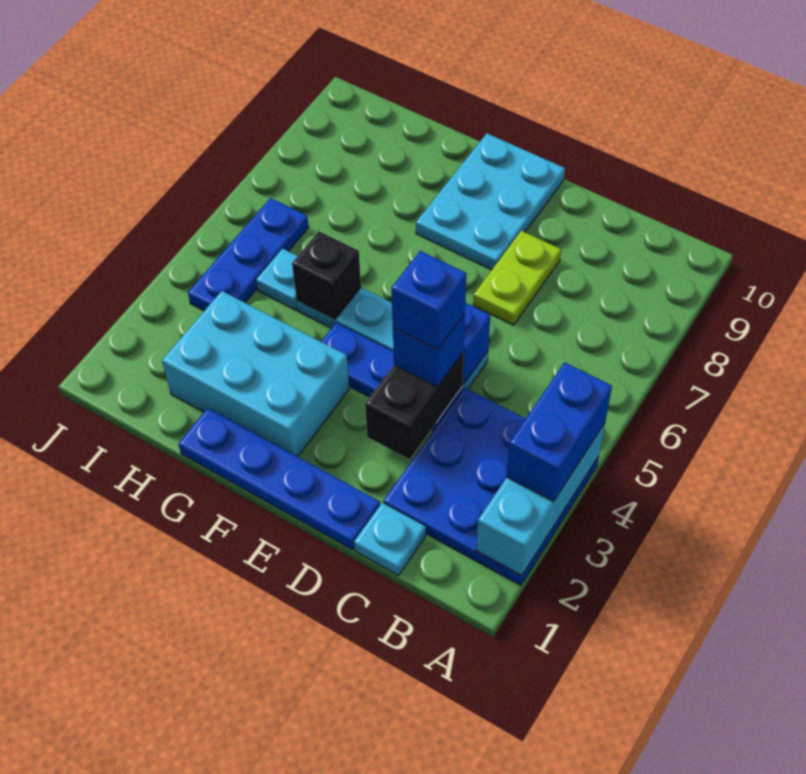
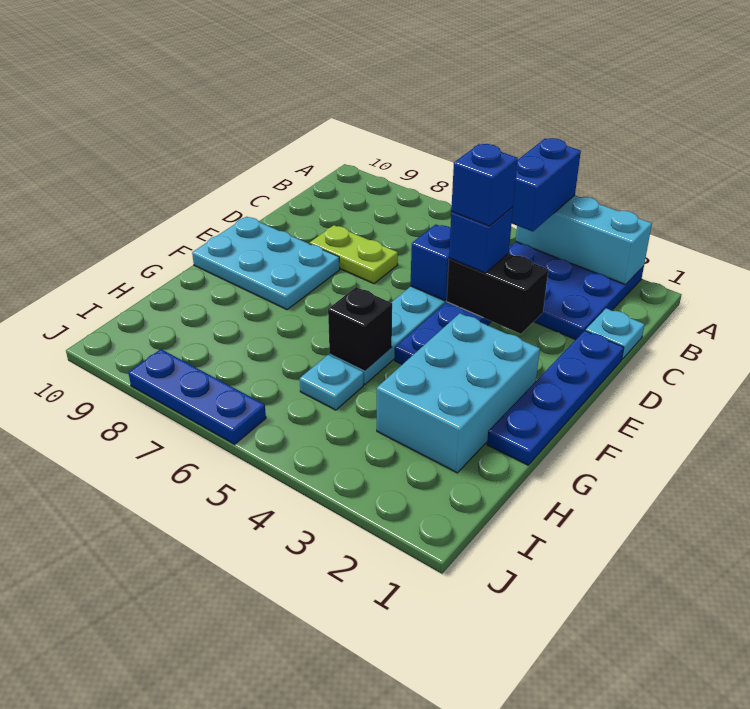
blue 1x2 brick [507,362,612,501] -> blue 1x2 brick turned to [512,138,581,232]
blue 1x3 plate [188,198,309,311] -> blue 1x3 plate moved to [128,349,266,444]

